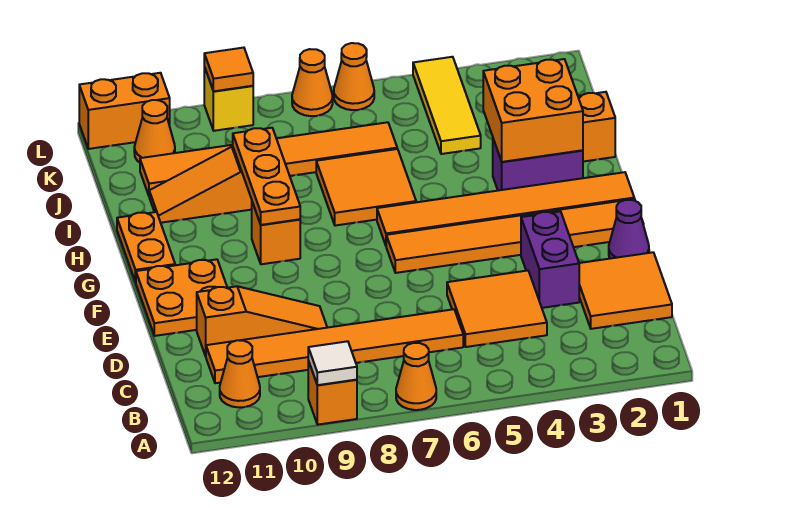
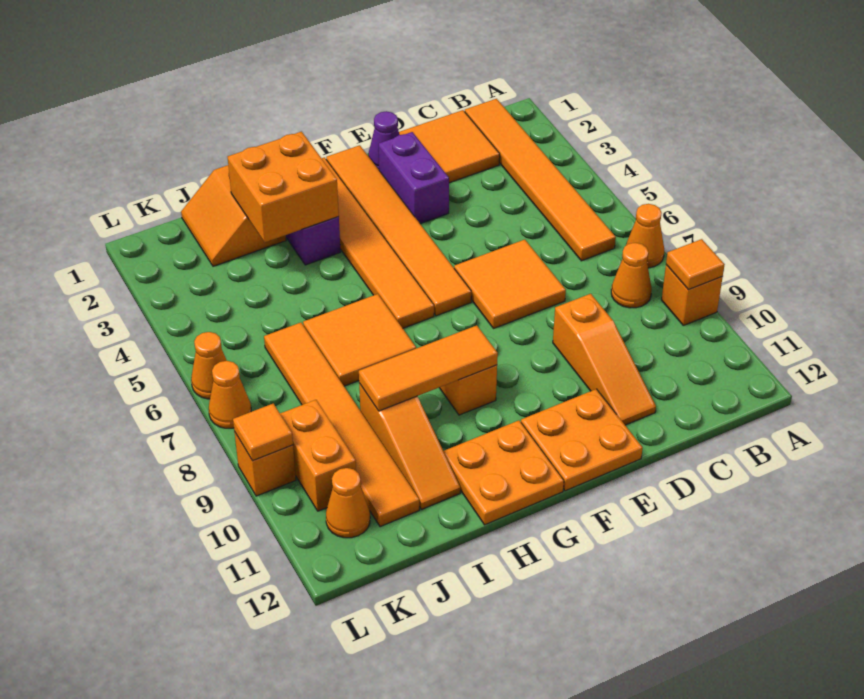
white 1x1 tile [308,341,357,385] -> orange 1x1 tile [666,239,725,290]
orange 1x1 cone [220,340,260,407] -> orange 1x1 cone moved to [611,243,652,308]
orange 2x2 tile [447,271,547,347] -> orange 2x2 tile moved to [454,240,566,329]
orange 1x6 tile [206,309,463,383] -> orange 1x6 tile moved to [465,99,616,261]
purple 1x2 brick [521,211,579,308] -> purple 1x2 brick turned to [379,132,449,224]
orange 1x3 slope [197,286,327,356] -> orange 1x3 slope turned to [553,294,656,425]
orange 1x3 plate [233,128,300,225] -> orange 1x3 tile [359,325,498,411]
orange 1x2 plate [117,212,175,282] -> orange 2x2 plate [444,420,564,525]
yellow 1x3 tile [413,57,481,154] -> none
yellow 1x1 brick [204,67,253,131] -> orange 1x1 brick [234,432,296,496]
orange 1x2 brick [79,73,170,149] -> orange 1x2 brick moved to [280,400,356,511]

